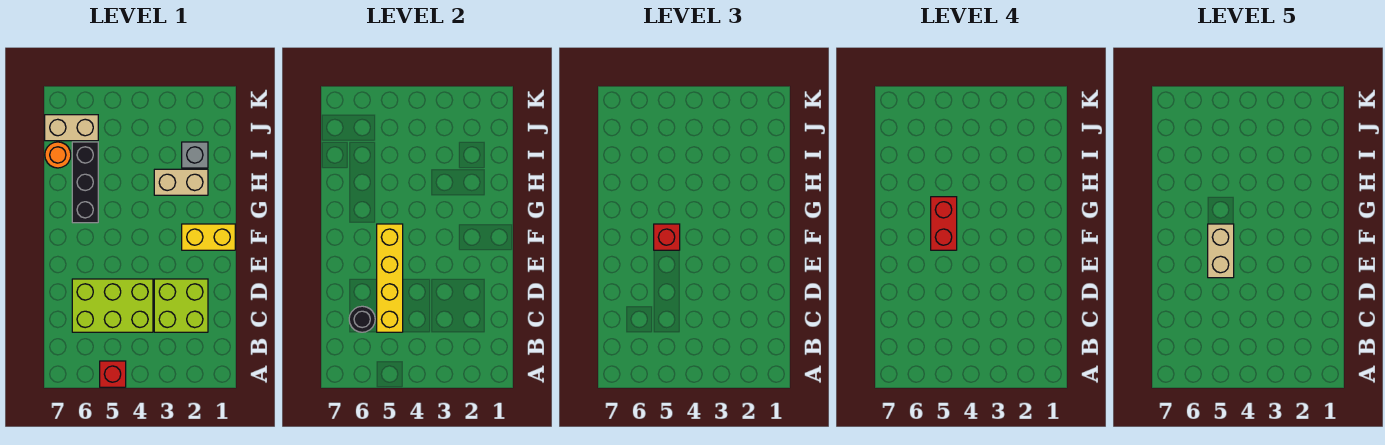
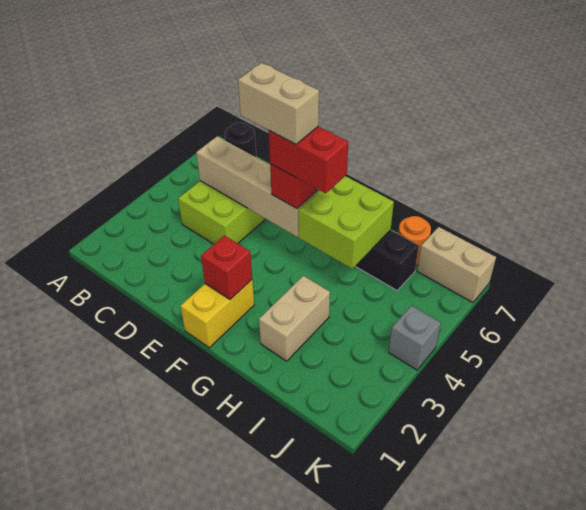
red 1x1 brick [100,361,126,387] -> red 1x1 brick moved to [201,235,252,299]
lime 2x2 brick [154,279,208,332] -> lime 2x2 brick moved to [298,176,394,269]
yellow 1x4 brick [377,224,403,332] -> tan 1x4 brick [196,136,317,237]
grey 1x1 brick [182,142,208,168] -> grey 1x1 brick moved to [389,306,441,370]
tan 1x2 brick [45,115,98,141] -> tan 1x2 brick turned to [417,227,496,302]

